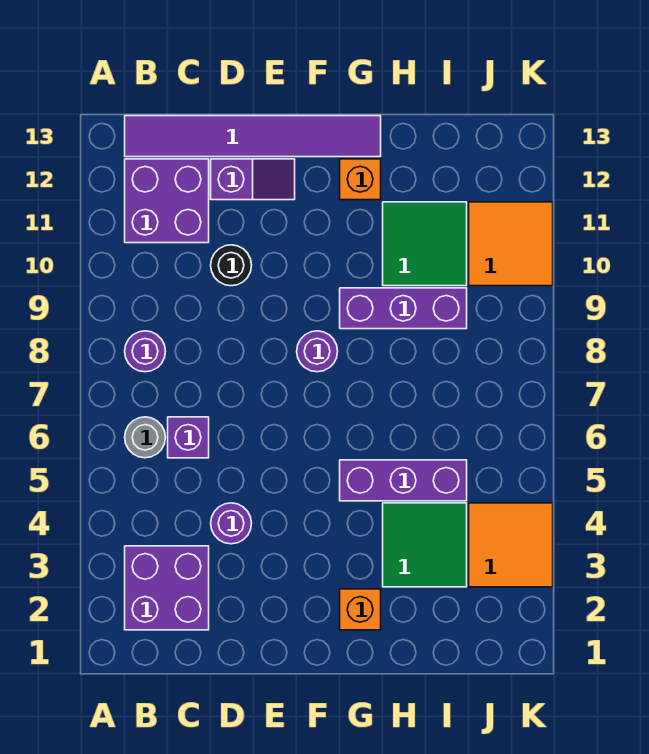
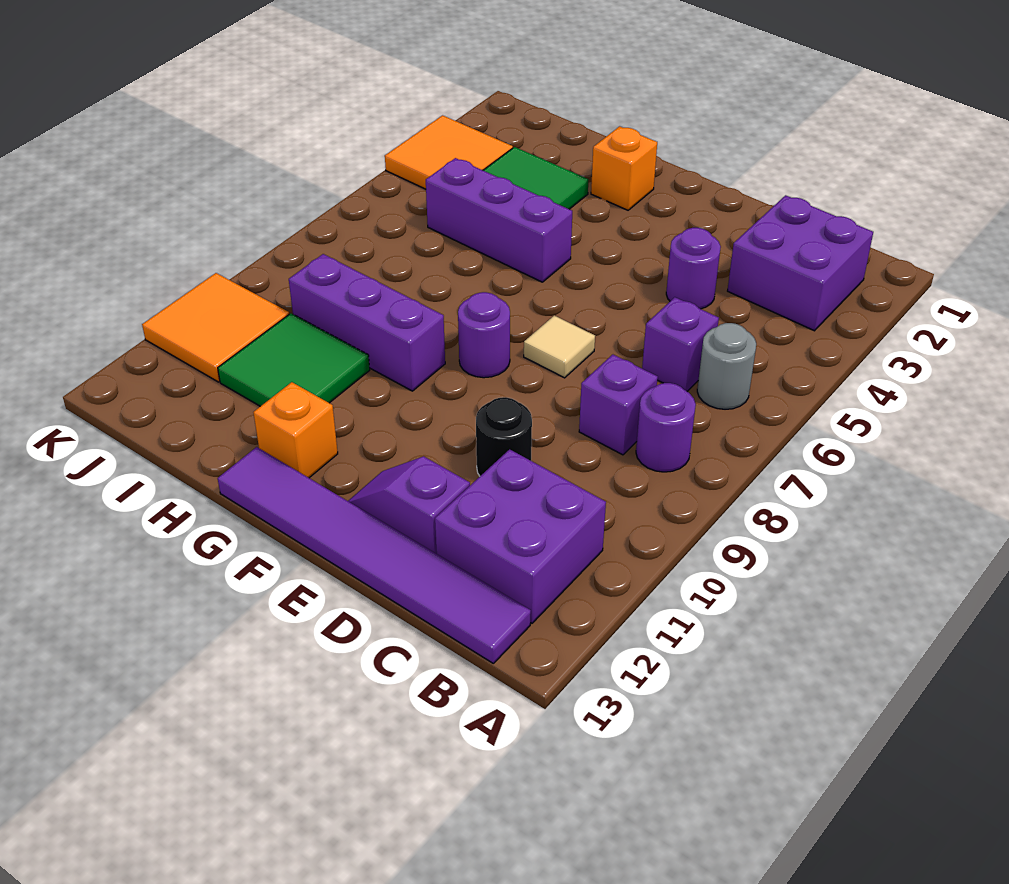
none -> purple 1x1 brick [579,355,658,455]
none -> tan 1x1 tile [524,315,595,378]

